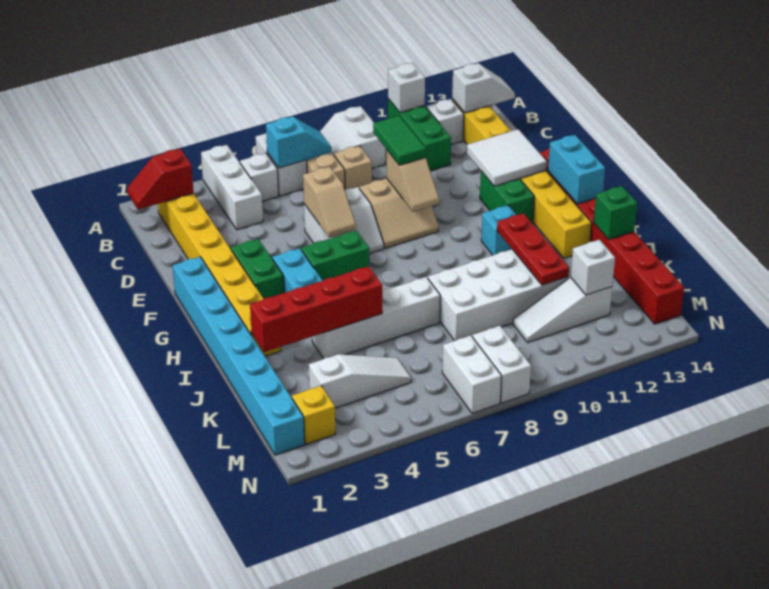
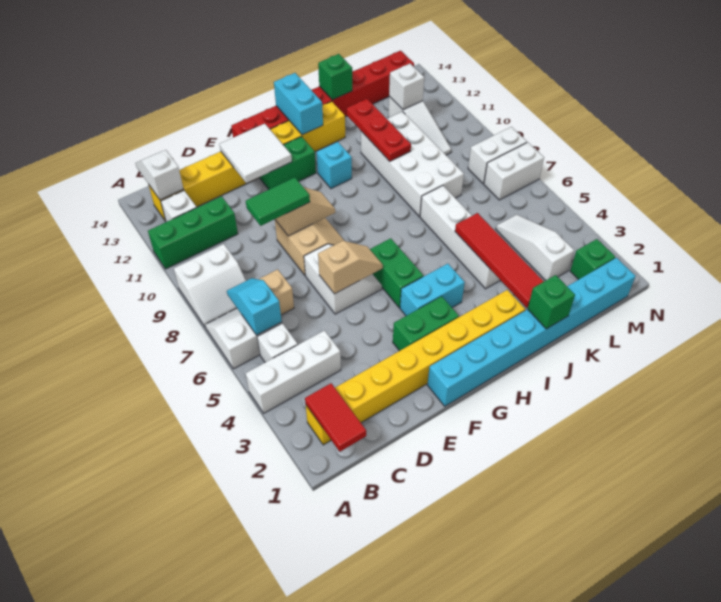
white 1x1 brick [388,63,425,112] -> none
red 1x2 slope [127,149,194,210] -> red 1x2 tile [305,383,366,452]
tan 1x1 brick [334,146,372,190] -> none
cyan 1x2 brick [548,135,605,204] -> cyan 1x2 brick turned to [274,73,323,135]
red 1x3 plate [497,213,569,285] -> red 1x3 plate turned to [347,99,411,161]
none -> green 1x1 brick [528,275,575,329]
red 1x4 brick [250,266,382,352] -> red 1x4 tile [455,213,544,308]
yellow 1x1 brick [292,386,335,444] -> green 1x1 brick [570,239,615,280]

